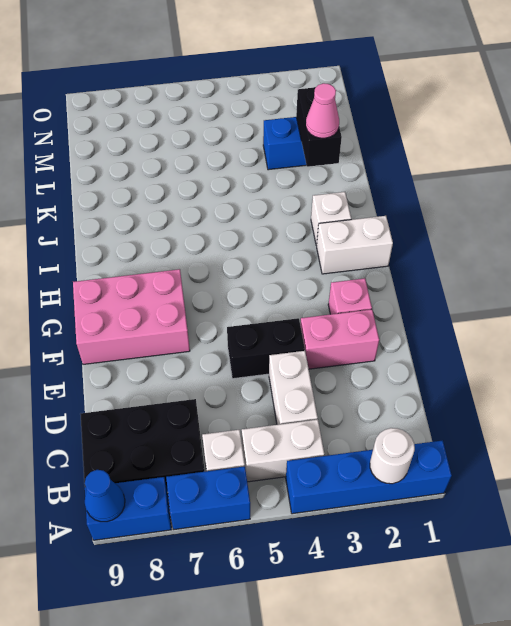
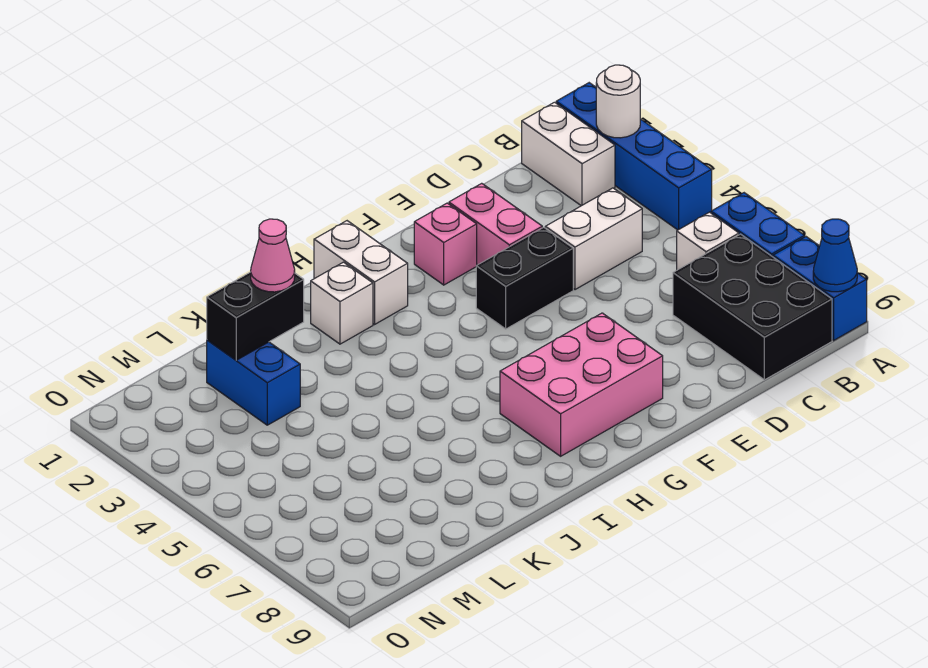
white 1x2 brick [242,420,324,482] -> white 1x2 brick moved to [522,102,615,206]
black 1x2 brick [227,318,305,379] -> black 1x2 brick turned to [476,227,573,329]
pink 2x3 brick [73,269,190,364] -> pink 2x3 brick turned to [500,313,663,456]

